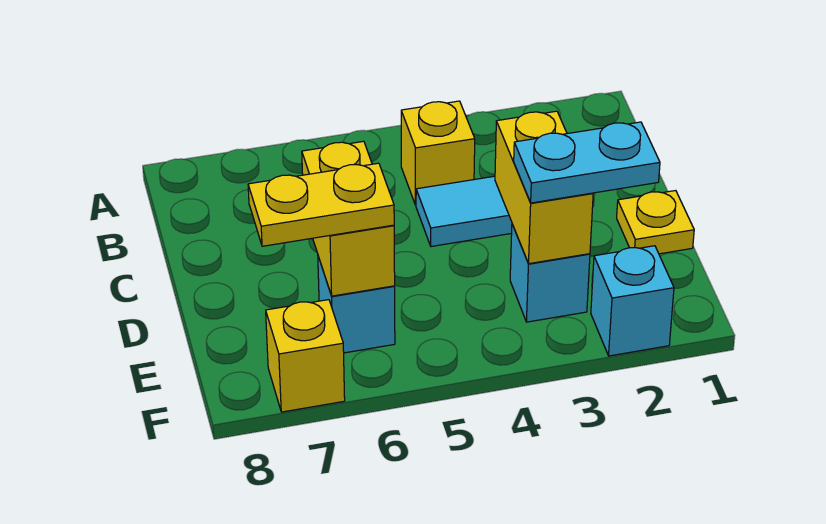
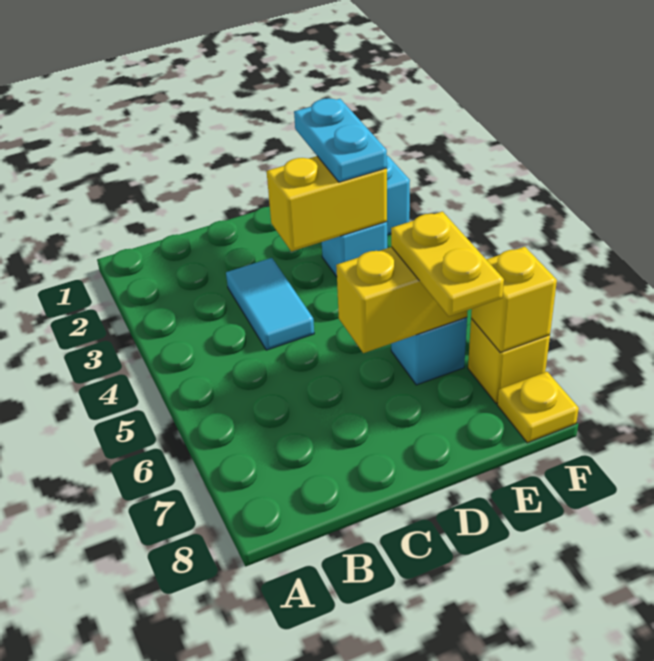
yellow 1x1 brick [401,101,475,205] -> yellow 1x1 brick moved to [471,247,557,352]
yellow 1x1 plate [617,191,694,254] -> yellow 1x1 plate moved to [497,372,579,443]

